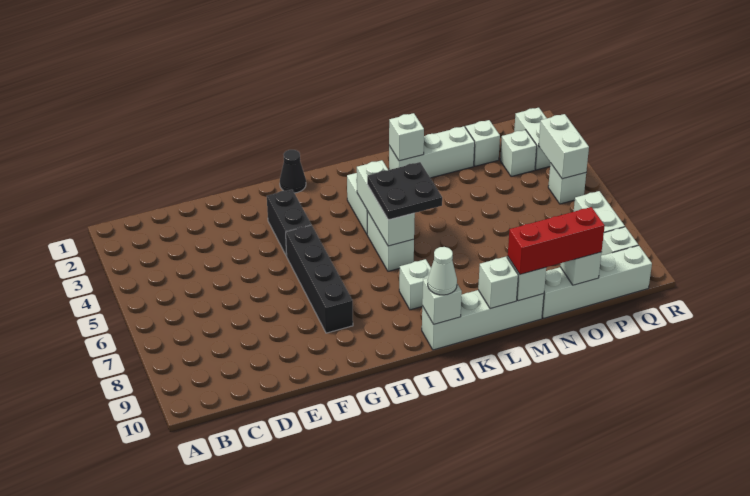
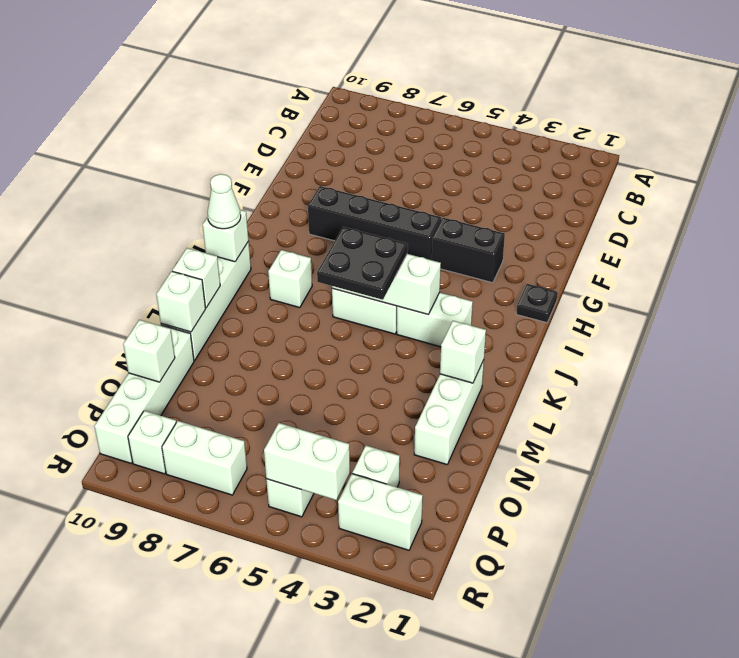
black 1x1 cone [280,150,306,193] -> black 1x1 plate [516,284,558,323]
red 1x3 brick [508,207,605,274] -> none
white 1x1 brick [465,120,500,166] -> none

